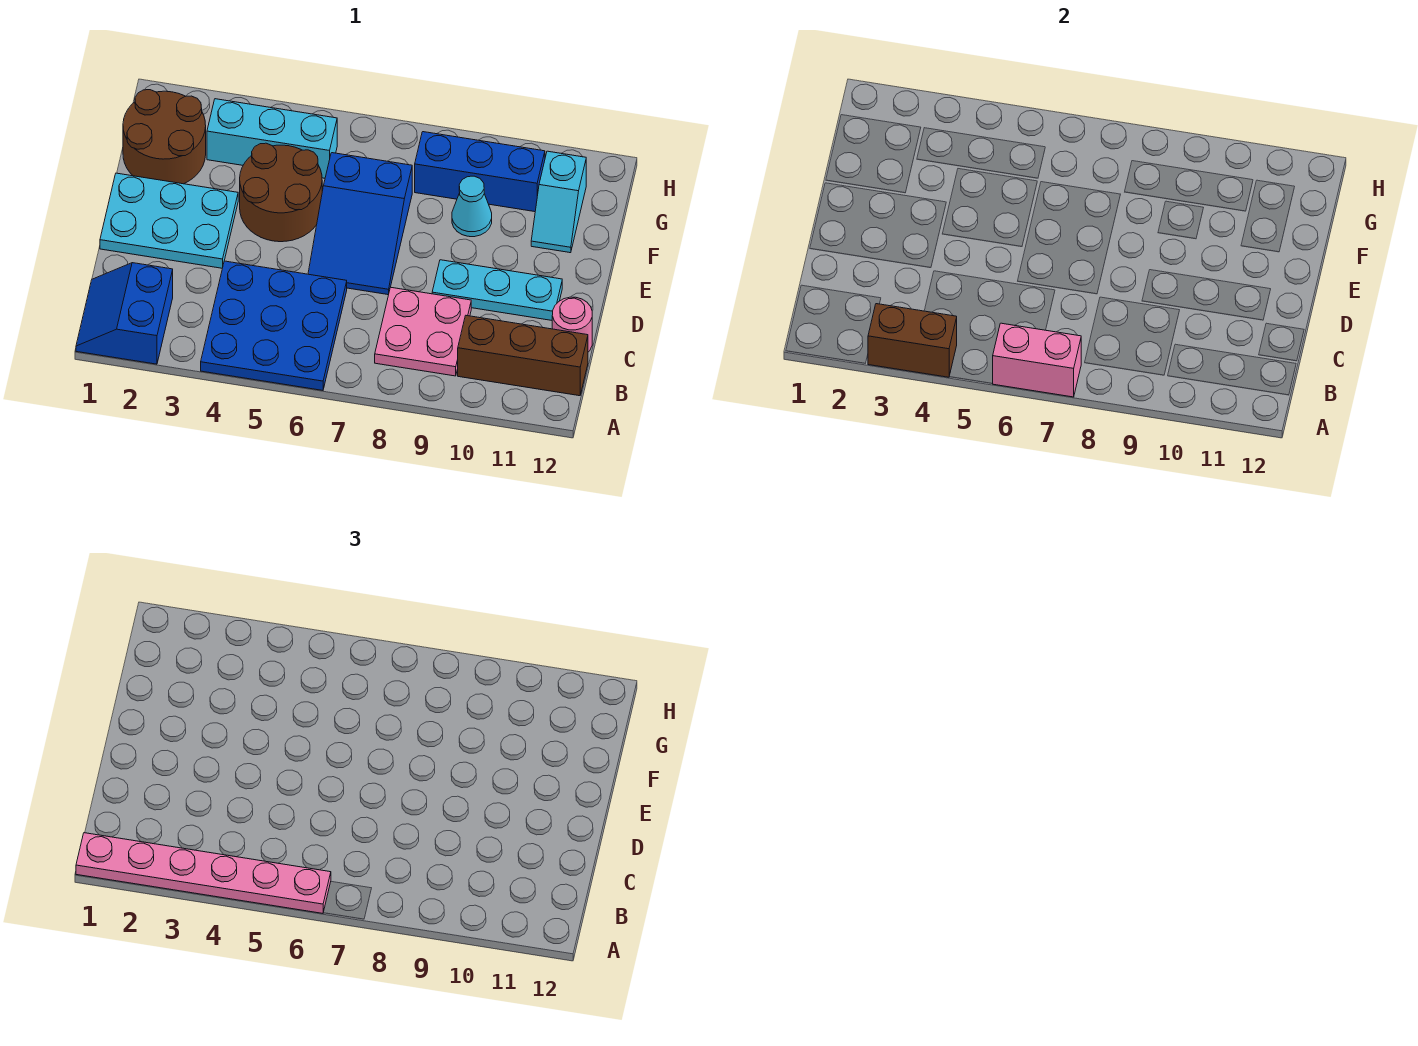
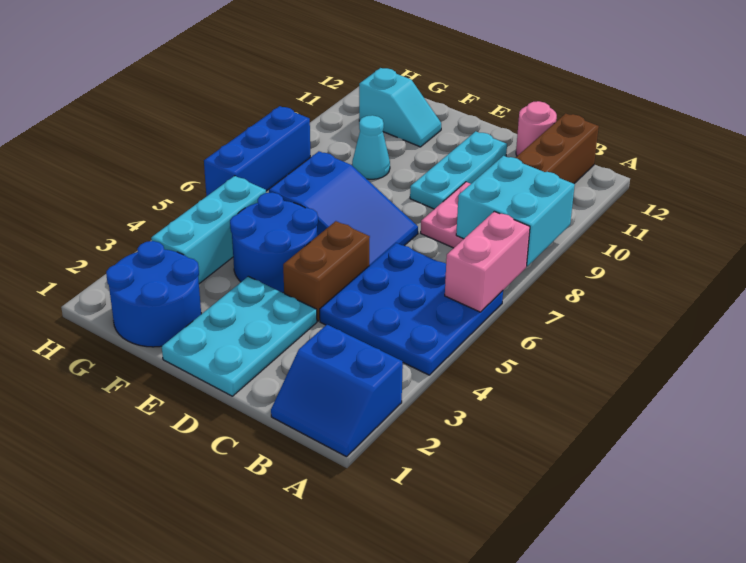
pink 1x6 plate [76,833,331,913] -> none
brown 1x2 brick [868,304,957,377] -> brown 1x2 brick moved to [283,221,370,321]
none -> cyan 2x2 brick [456,156,575,266]
brown 2x2 round brick [240,143,322,242] -> blue 2x2 round brick [230,192,318,293]
brown 2x2 round brick [123,90,206,184] -> blue 2x2 round brick [106,241,201,347]
blue 1x3 brick [415,132,545,212] -> blue 1x3 brick moved to [204,106,310,196]

